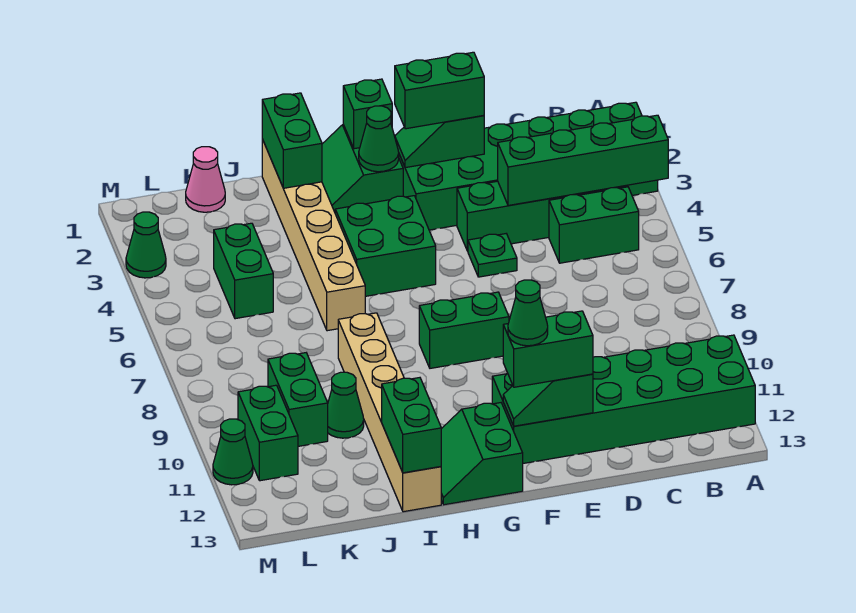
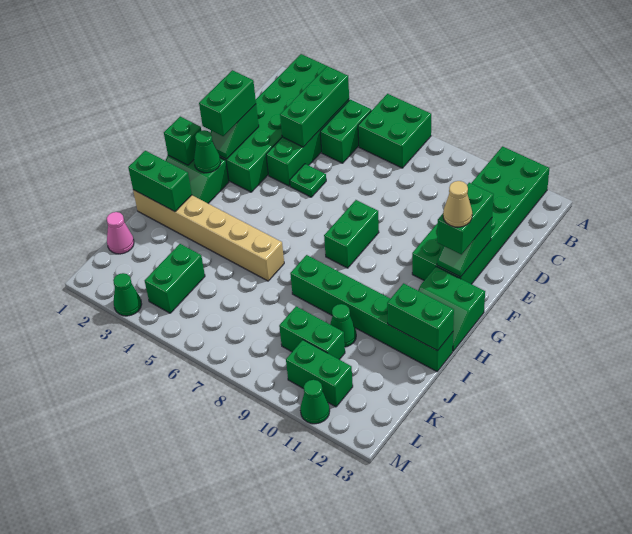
green 1x4 brick [498,115,668,205] -> green 1x3 brick [280,66,349,147]
green 1x1 cone [508,280,548,346] -> tan 1x1 cone [443,181,472,227]
green 2x2 brick [335,196,436,296] -> green 2x2 brick moved to [358,94,431,168]
tan 1x6 brick [338,313,441,512] -> green 1x6 brick [290,255,453,371]
green 1x2 brick [214,223,273,319] -> green 1x2 brick turned to [145,244,205,313]

